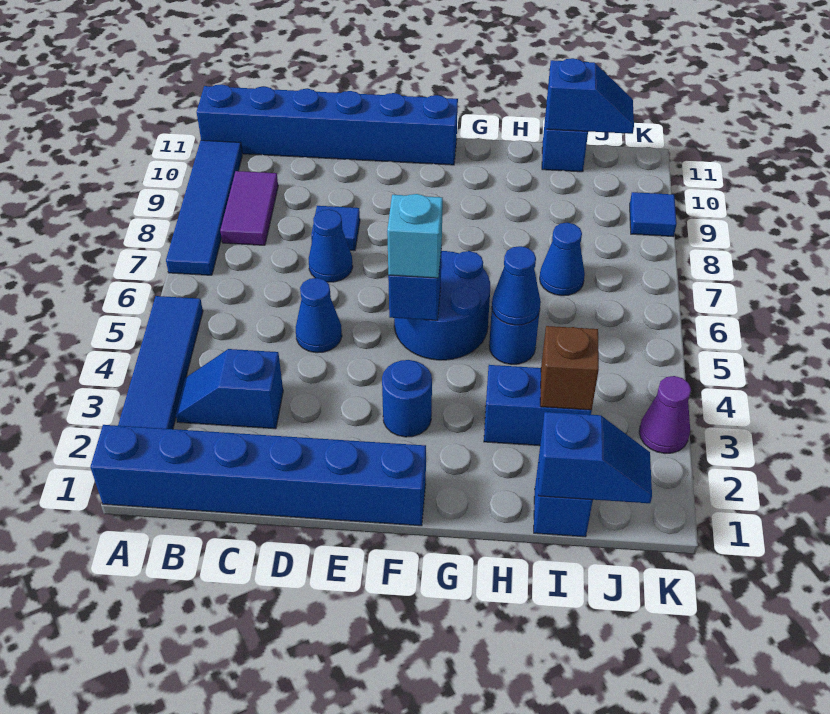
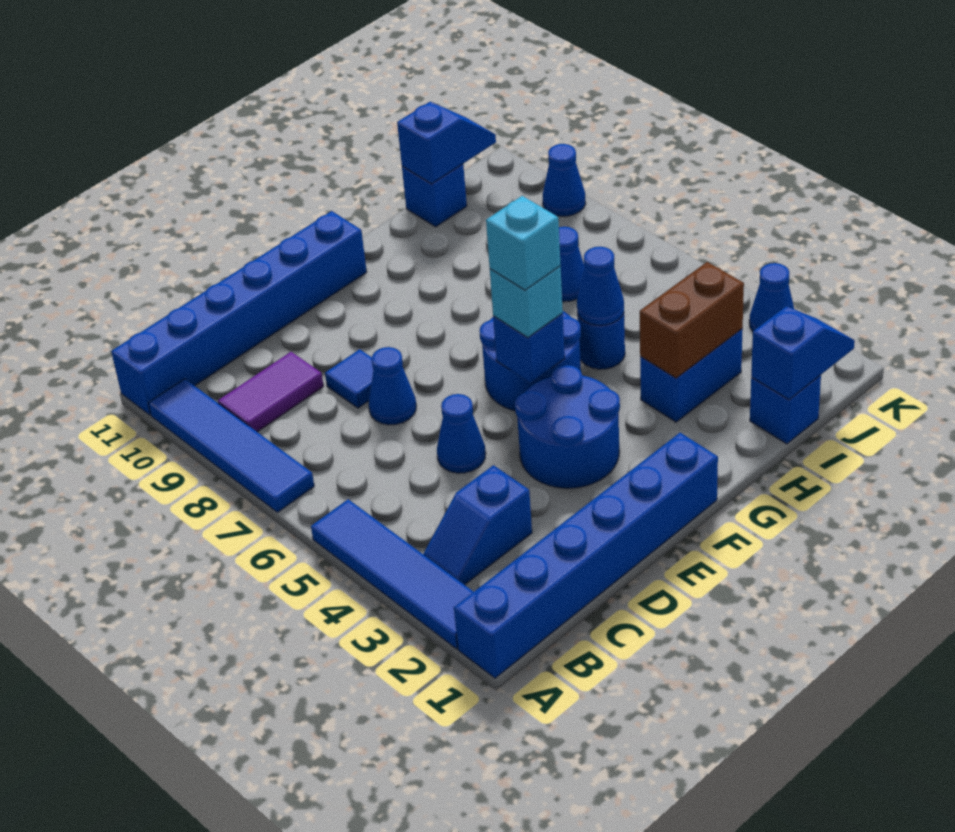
purple 1x2 tile [220,171,278,245] -> purple 1x2 tile turned to [218,352,324,432]
blue 1x1 round brick [382,360,432,437] -> blue 2x2 round brick [515,365,620,488]
none -> cyan 1x1 brick [486,196,561,290]
brown 1x1 brick [540,326,599,410] -> brown 1x2 brick [640,262,744,378]
purple 1x1 cone [639,376,691,454] -> blue 1x1 cone [749,263,794,332]
blue 1x1 tile [630,192,677,237] -> blue 1x1 cone [543,144,586,216]

